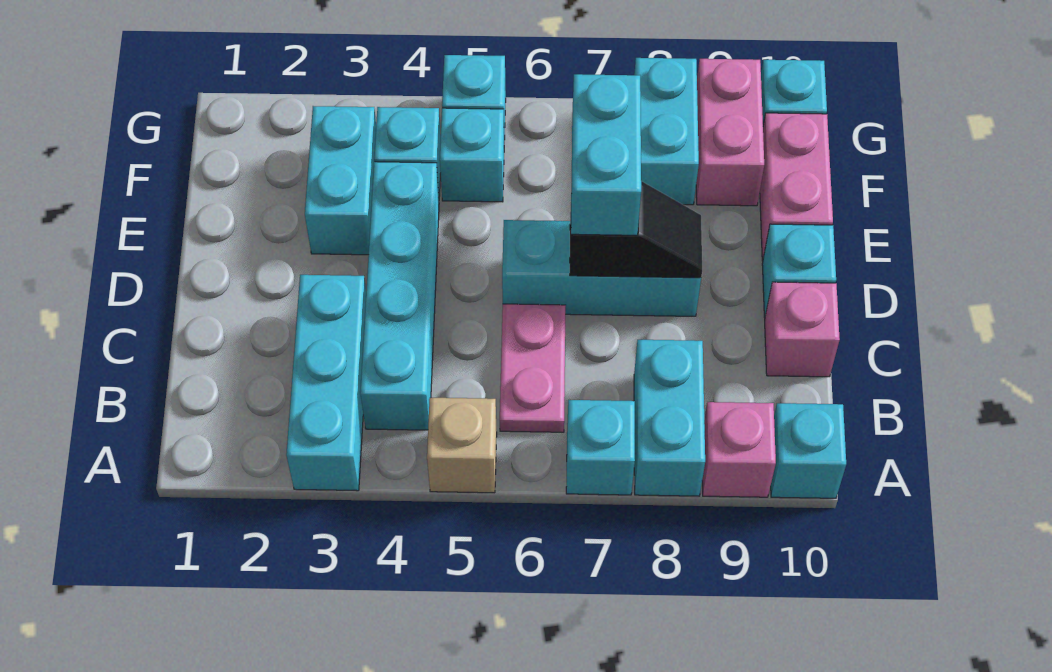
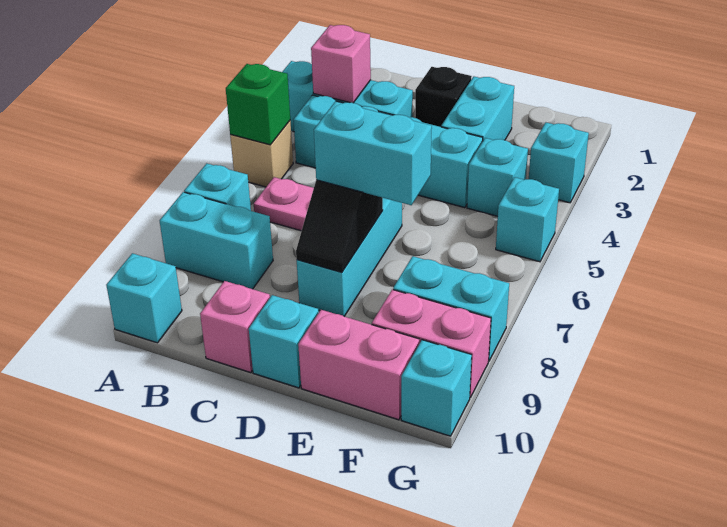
none -> green 1x1 brick [226,64,290,145]
pink 1x1 brick [702,402,776,497] -> pink 1x1 brick moved to [311,25,371,103]
none -> black 1x1 brick [415,67,472,127]
cyan 1x2 brick [305,106,376,255] -> cyan 1x2 brick turned to [441,77,514,140]
cyan 1x1 brick [440,108,504,202] -> cyan 1x1 brick moved to [529,122,589,203]

